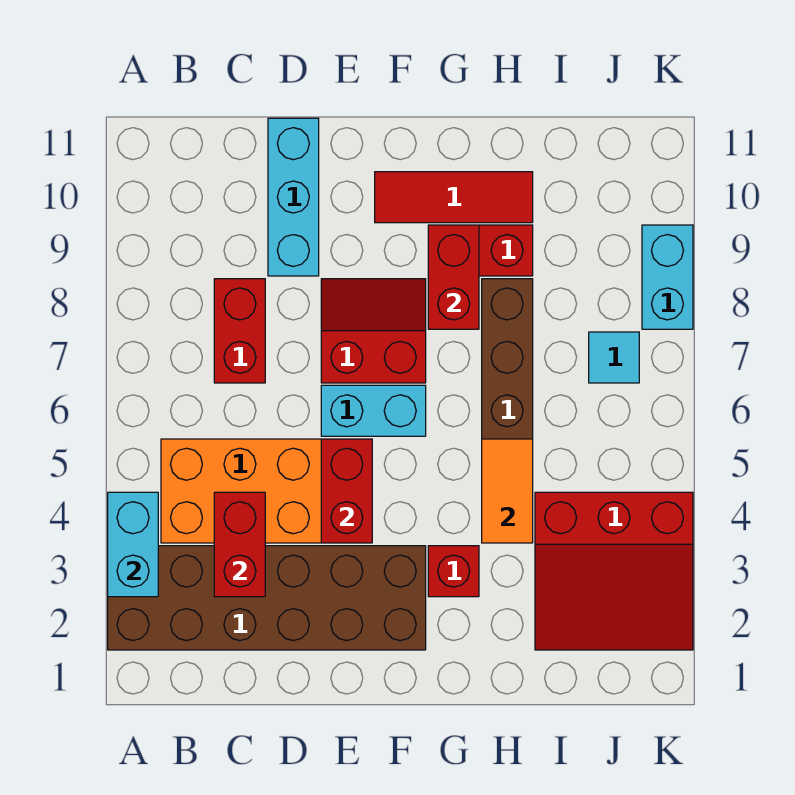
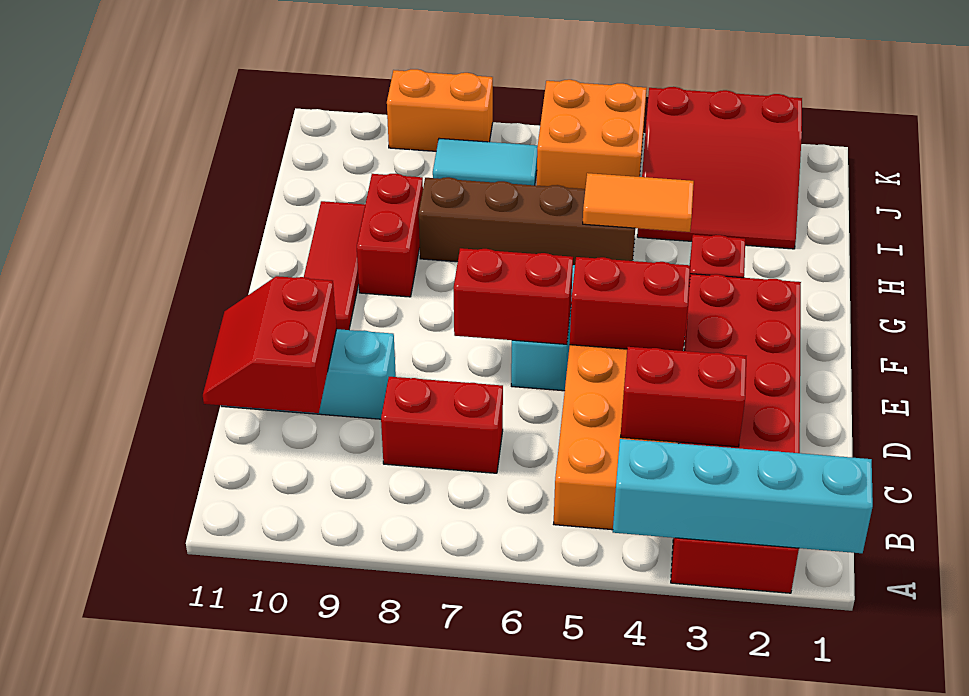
brown 2x6 brick [108,546,426,650] -> red 2x6 brick [671,274,801,593]
cyan 1x2 brick [108,492,158,597] -> cyan 1x4 brick [613,439,873,553]
red 2x2 slope [321,279,426,383] -> red 2x2 slope moved to [203,276,337,413]
red 1x2 brick [428,225,479,329] -> red 1x2 brick moved to [454,248,573,344]
red 3x3 slope [535,492,693,650] -> red 3x3 slope turned to [637,87,802,249]
none -> orange 2x2 brick [536,80,647,189]
cyan 1x1 tile [589,332,639,383] -> cyan 1x2 tile [433,138,538,185]
cyan 1x2 brick [642,225,693,329] -> orange 1x2 brick [387,69,493,151]

